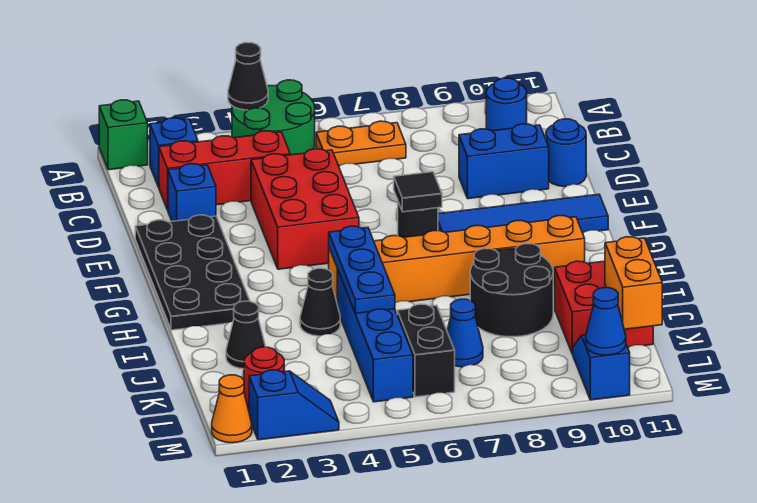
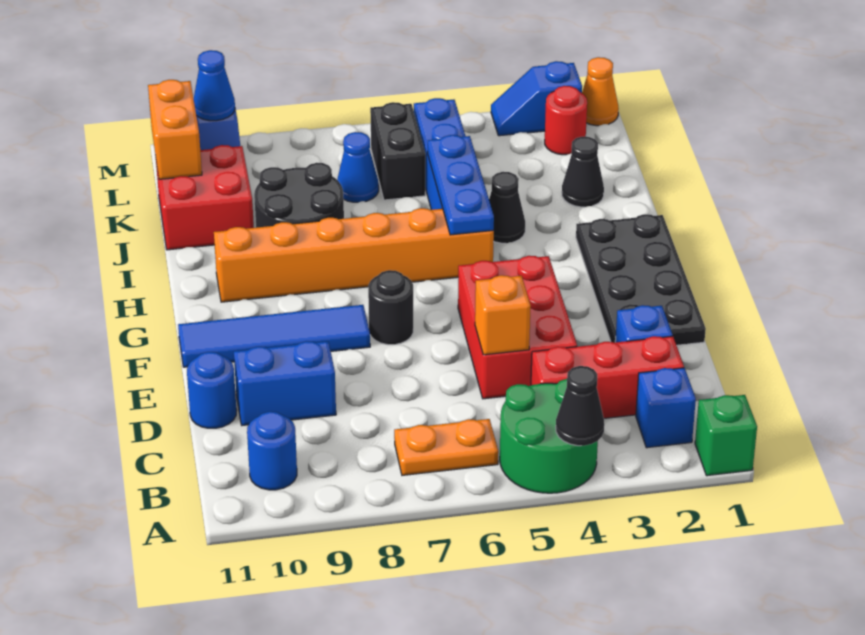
none -> orange 1x1 brick [475,275,531,355]
black 1x1 tile [394,172,442,212] -> none

